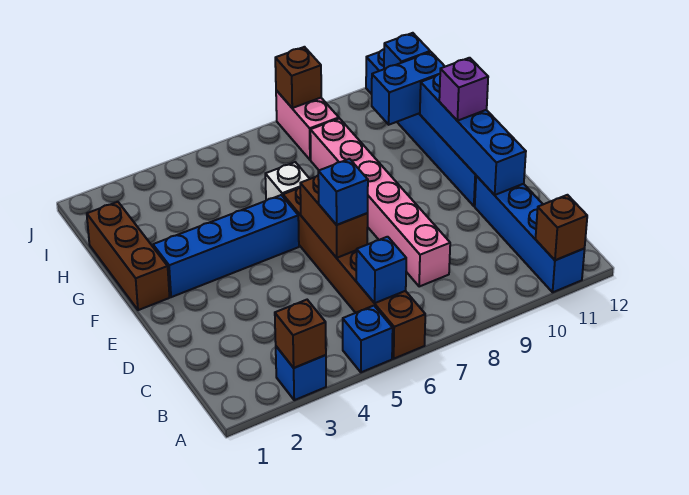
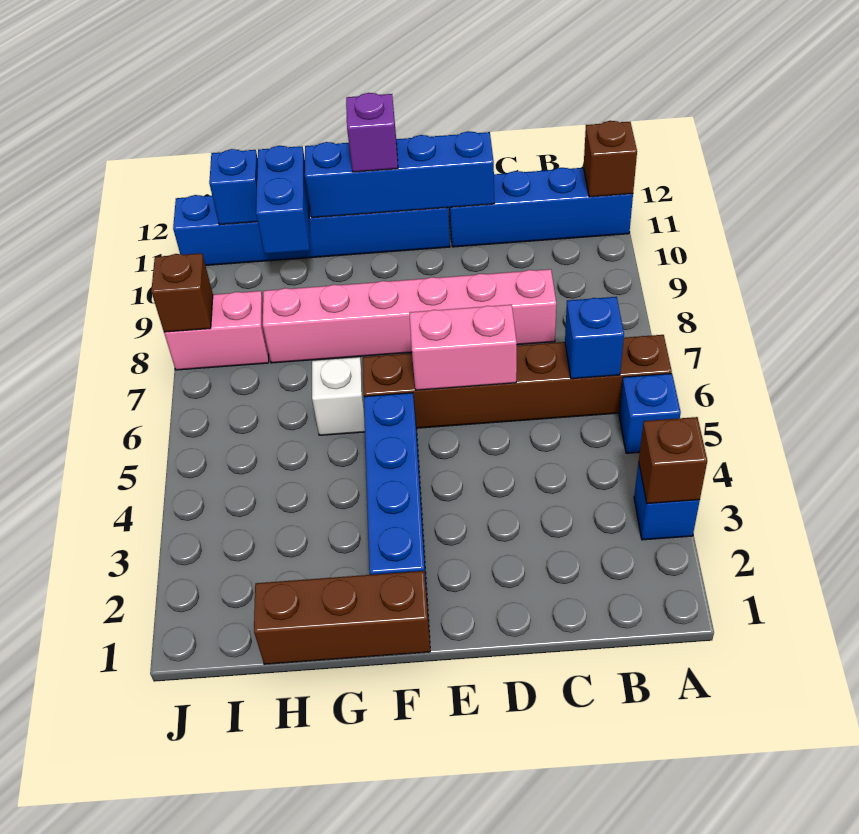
brown 1x2 brick [300,176,368,258] -> pink 1x2 brick [409,305,517,390]
blue 1x1 brick [318,159,368,225] -> none

